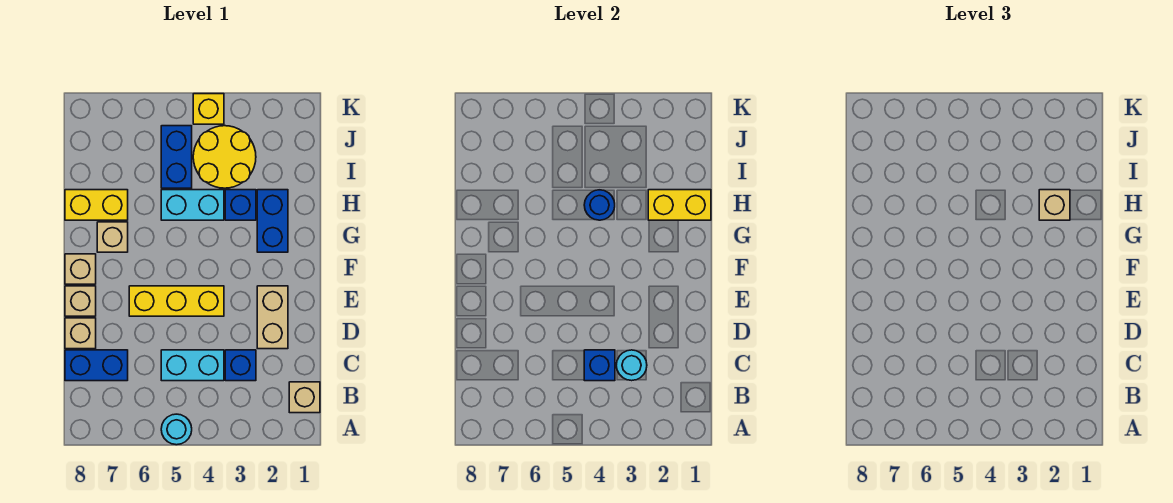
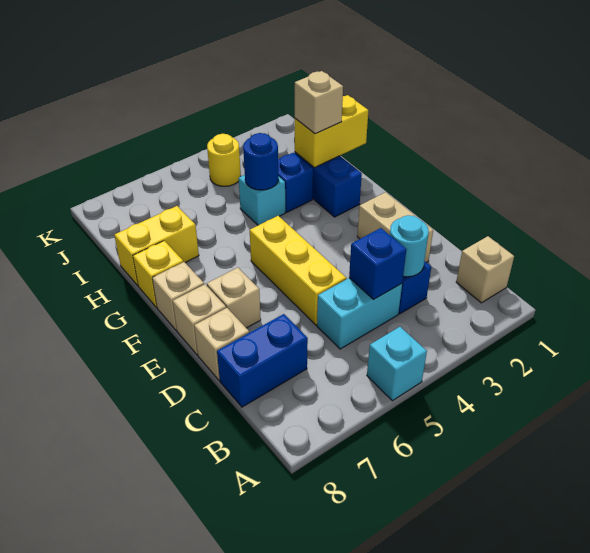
cyan 1x1 round brick [161,414,192,445] -> cyan 1x1 brick [367,327,427,401]
yellow 1x3 brick [129,286,224,316] -> yellow 1x3 brick turned to [250,216,346,325]
tan 1x1 brick [97,222,128,252] -> tan 1x1 brick moved to [207,268,261,328]
cyan 1x2 brick [161,190,224,220] -> cyan 1x1 brick [239,175,285,225]
yellow 2x2 round brick [193,126,256,188] -> yellow 1x1 round brick [207,134,241,186]
blue 1x2 brick [161,126,192,188] -> none
yellow 1x1 brick [193,94,224,124] -> yellow 1x1 brick moved to [133,241,183,308]

